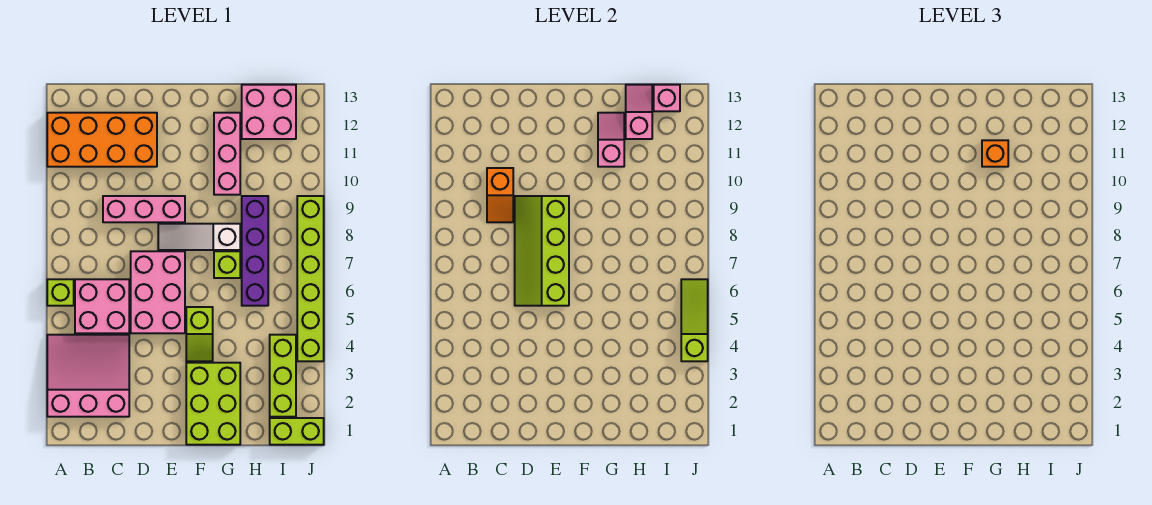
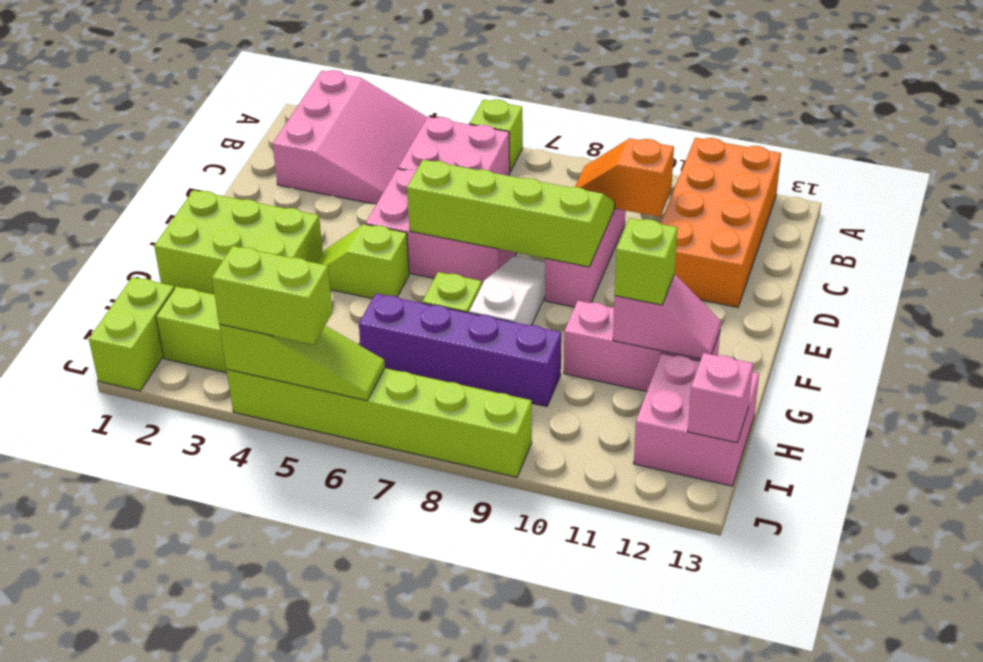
orange 1x1 brick [982,140,1008,167] -> lime 1x1 brick [615,218,678,305]
pink 1x2 slope [626,85,652,139] -> none
none -> lime 1x2 brick [212,246,333,345]

